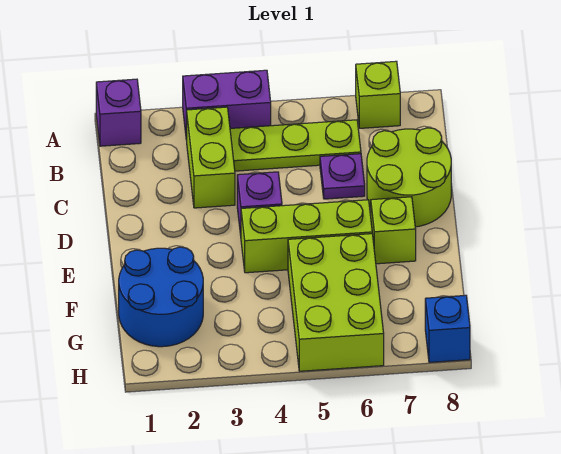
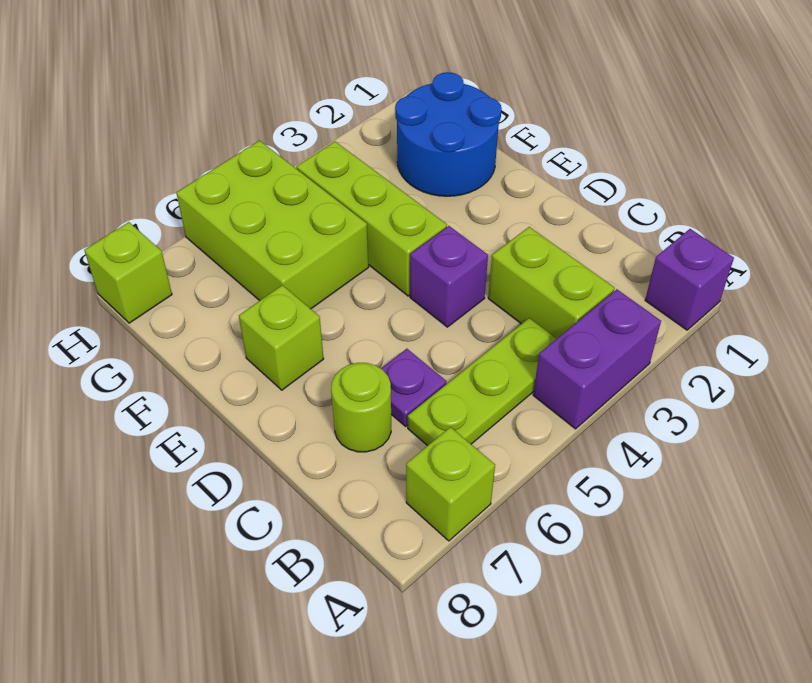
lime 2x2 round brick [367,128,451,227] -> lime 1x1 round brick [331,363,391,452]
lime 1x3 brick [241,200,372,273] -> lime 1x3 brick turned to [297,142,447,296]
blue 1x1 brick [425,295,470,362] -> lime 1x1 brick [84,222,172,323]

